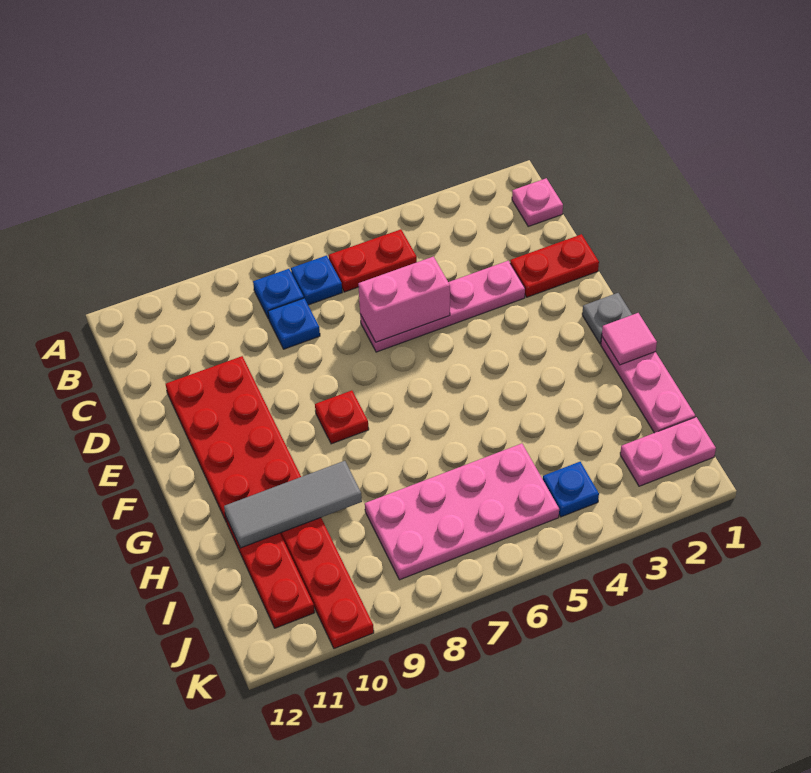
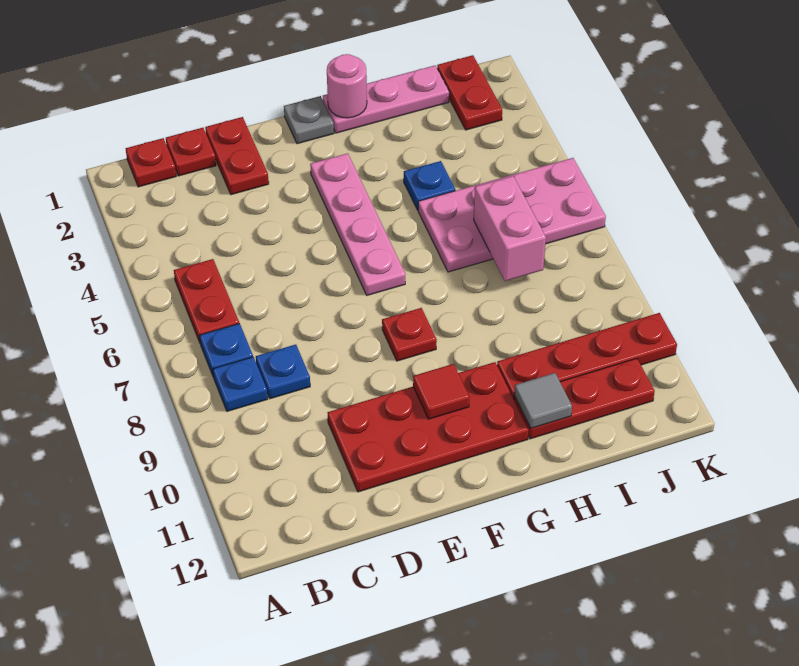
pink 1x1 plate [512,178,563,226] -> red 1x1 plate [126,138,176,187]
none -> red 1x1 plate [166,128,216,176]
pink 1x4 plate [360,261,525,352] -> pink 1x4 plate moved to [310,153,405,295]
pink 1x2 brick [358,257,450,342] -> pink 1x2 brick moved to [474,176,546,281]
none -> red 1x1 tile [413,364,469,419]
pink 1x1 tile [602,313,657,365] -> pink 1x1 round brick [327,54,367,118]
grey 1x3 tile [224,461,362,548] -> grey 1x1 tile [514,373,572,428]
pink 2x4 plate [365,444,559,580] -> pink 2x4 plate turned to [418,158,606,272]
pink 1x2 plate [620,417,716,486] -> red 1x2 plate [437,55,502,130]
blue 1x1 plate [543,462,599,517] -> blue 1x1 plate moved to [404,161,455,210]

